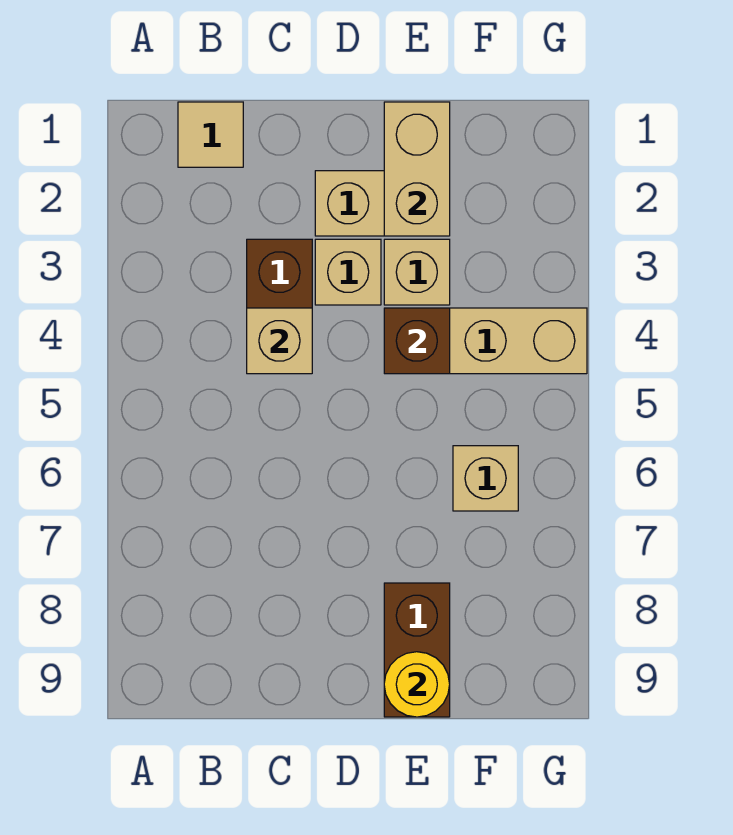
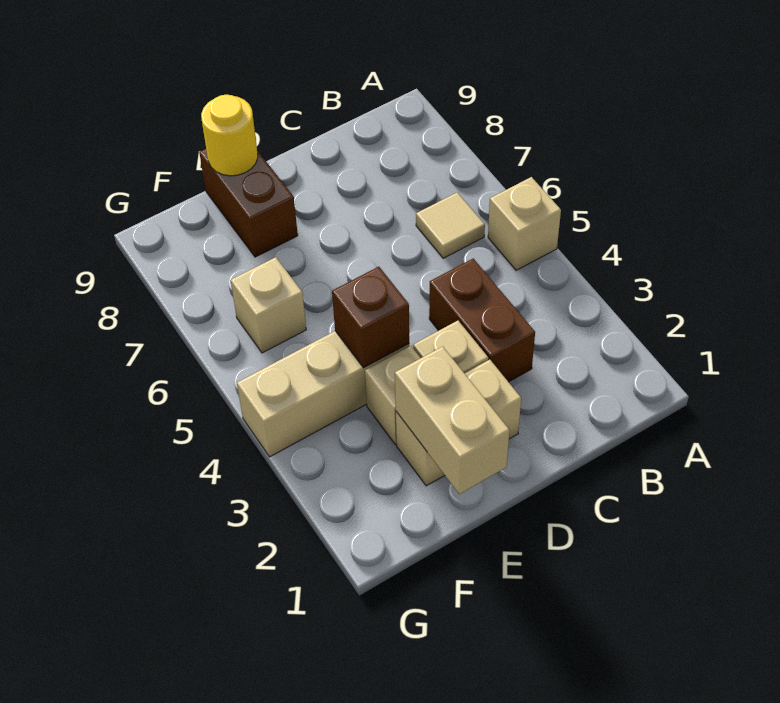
tan 1x1 tile [178,102,243,167] -> tan 1x1 tile moved to [416,193,485,258]
tan 1x1 brick [247,308,312,374] -> tan 1x1 brick moved to [488,177,561,270]

